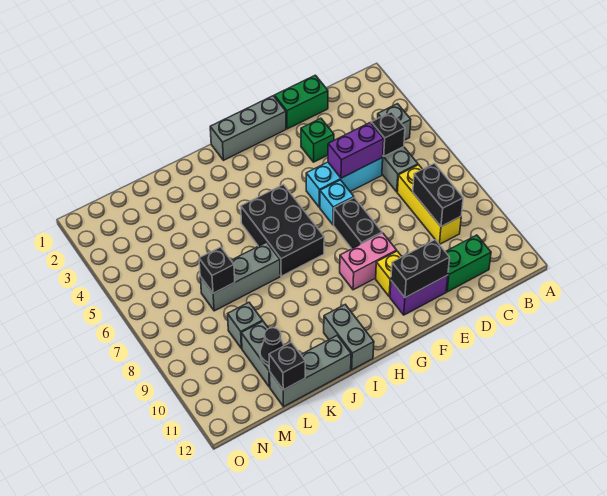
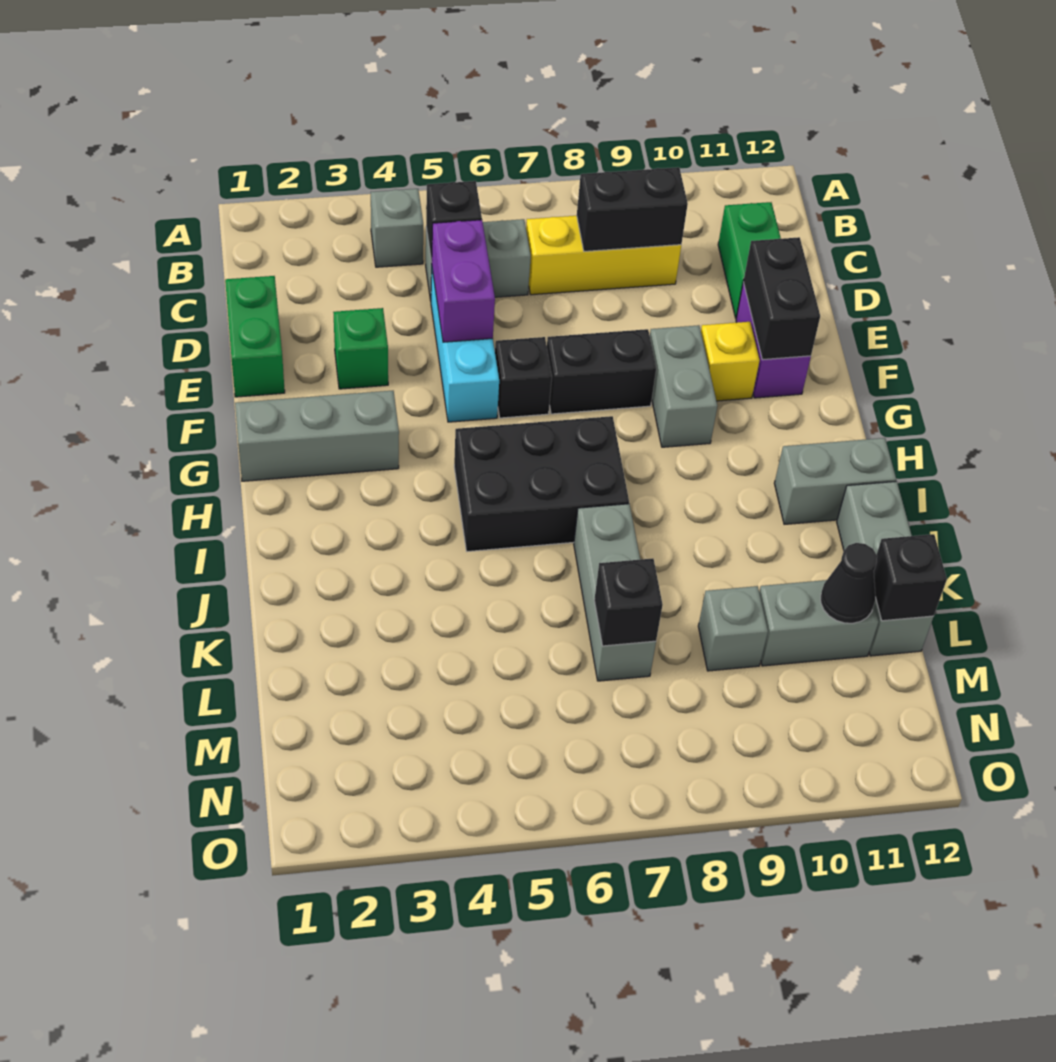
grey 1x3 brick [210,96,286,160] -> grey 1x3 brick turned to [235,391,399,481]
cyan 1x1 brick [320,180,354,225] -> black 1x1 brick [495,337,552,418]
pink 1x2 brick [340,233,397,290] -> grey 1x2 brick [650,325,717,447]

